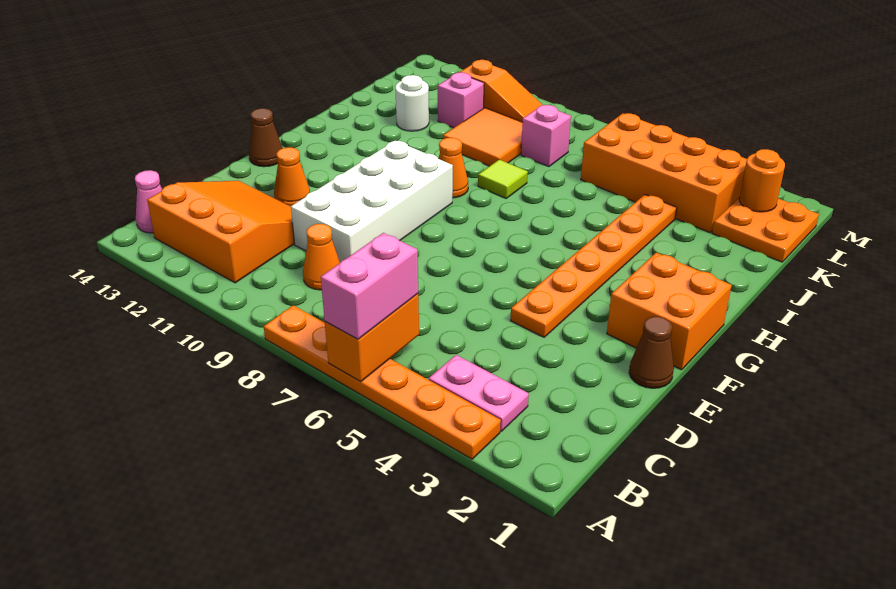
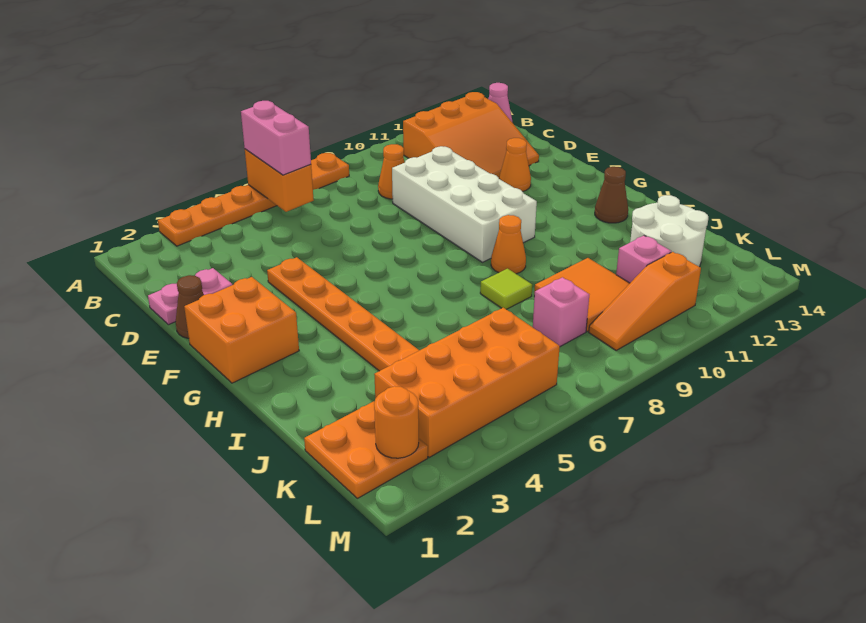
pink 1x2 plate [429,355,529,431] -> pink 1x2 plate moved to [148,268,232,325]
brown 1x1 cone [249,108,283,167] -> brown 1x1 cone moved to [595,167,628,223]
white 1x1 round brick [395,75,429,131] -> white 2x2 round brick [630,195,708,267]

